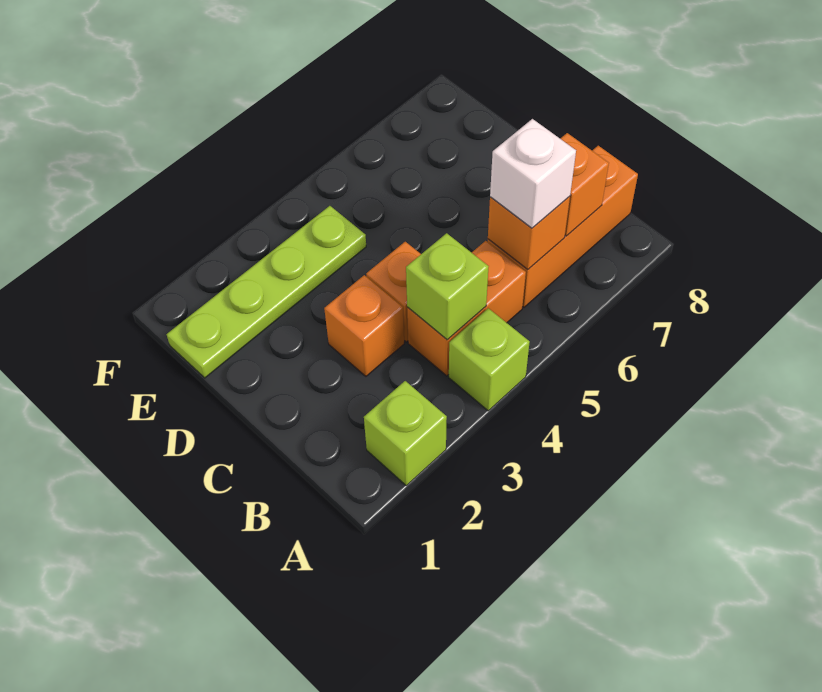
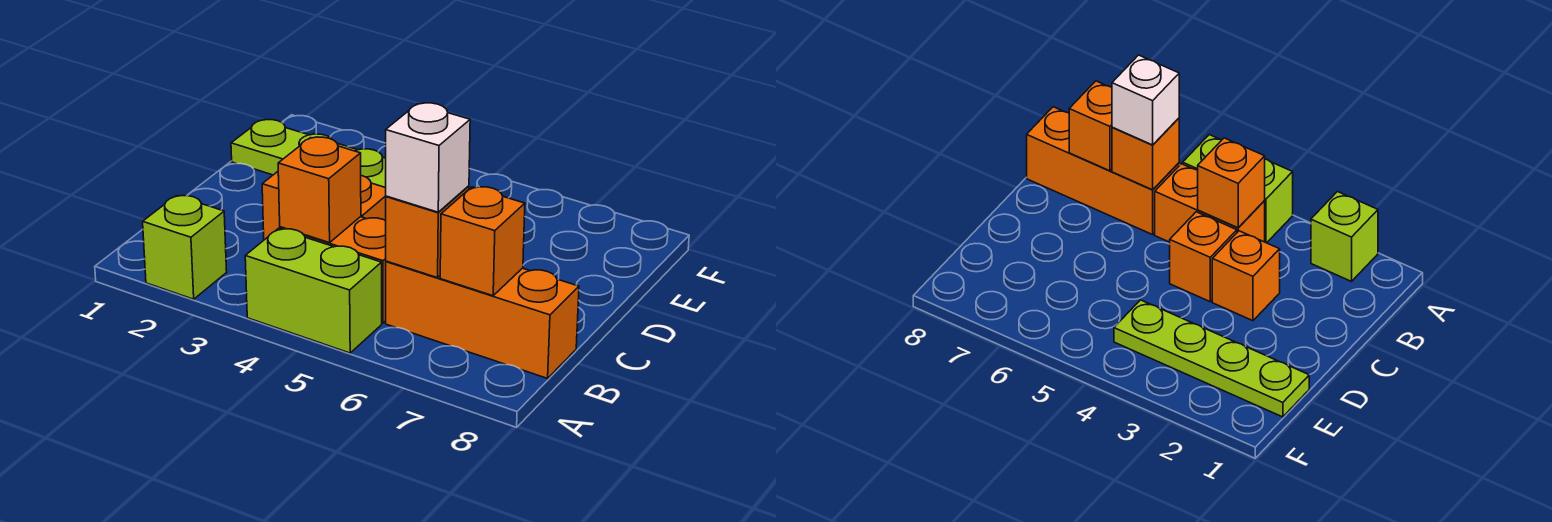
lime 1x1 brick [449,308,530,411] -> lime 1x2 brick [245,229,382,353]
lime 1x1 brick [406,233,489,340] -> orange 1x1 brick [278,137,361,243]

